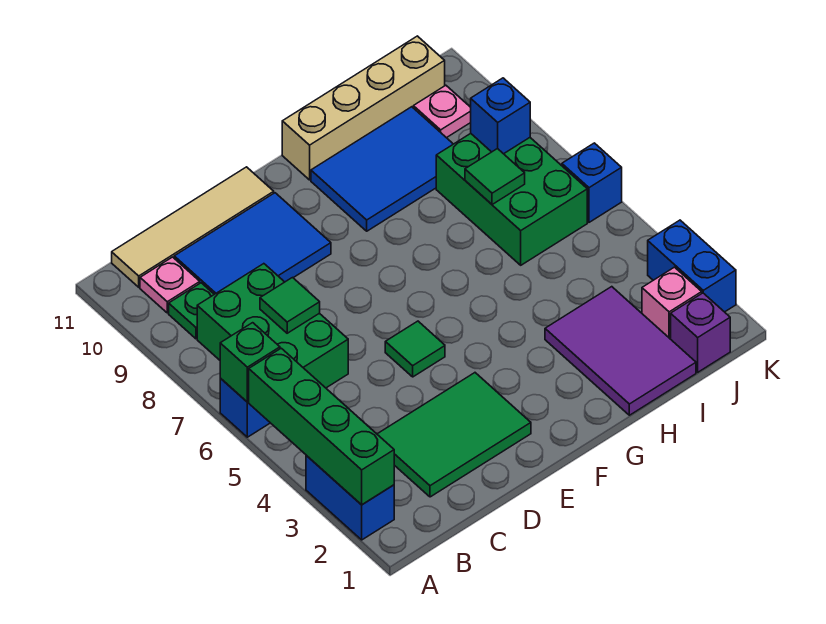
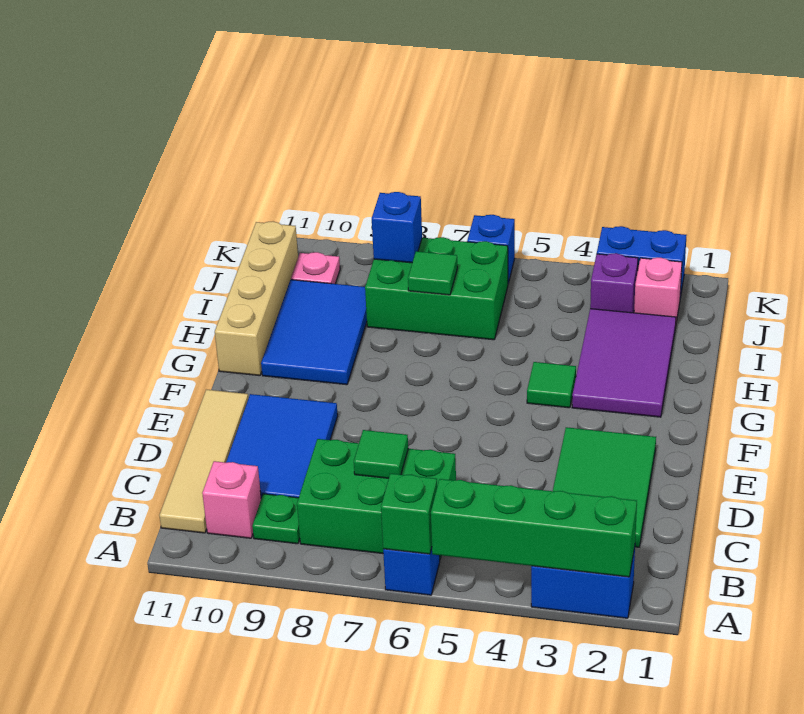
pink 1x1 plate [140,257,200,313] -> pink 1x1 brick [202,461,261,538]
green 1x1 tile [385,321,445,377] -> green 1x1 tile moved to [527,362,576,408]
purple 2x3 tile [545,287,696,415] -> purple 2x3 tile turned to [572,309,676,417]
purple 1x1 brick [671,293,730,372] -> purple 1x1 brick moved to [590,253,638,313]

